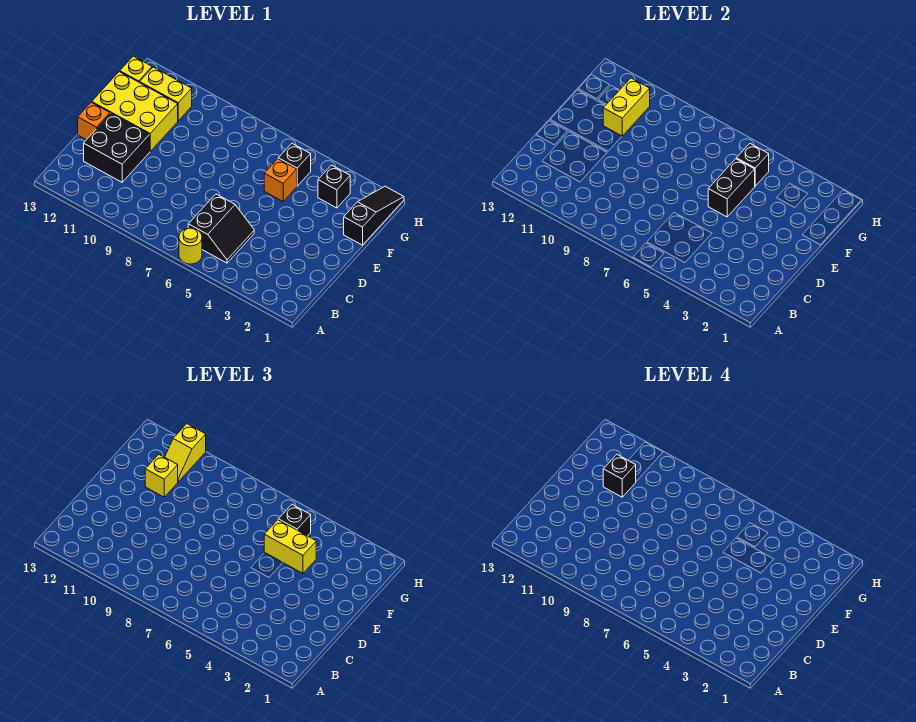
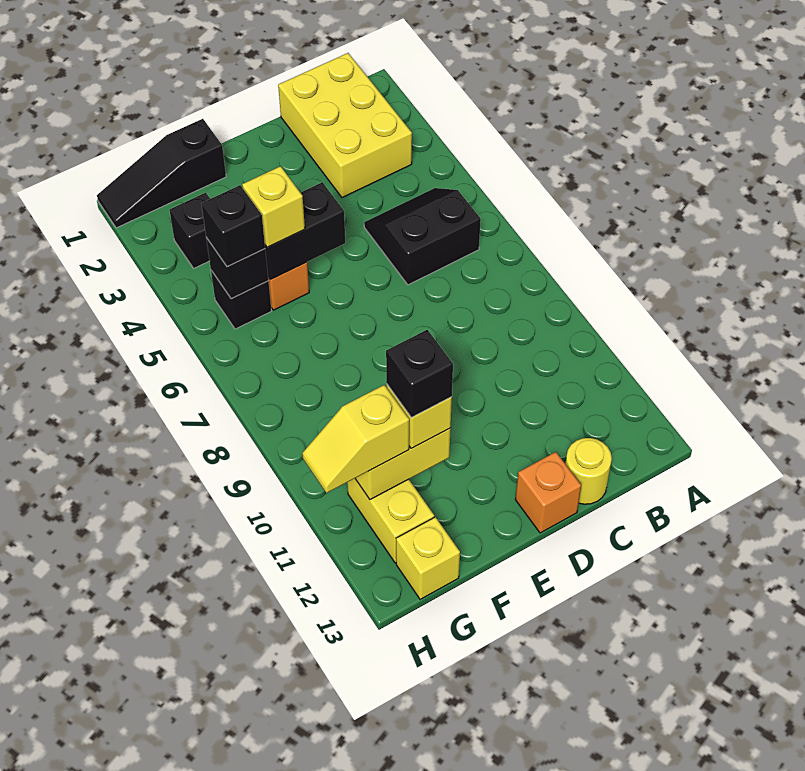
yellow 1x1 round brick [179,228,202,264] -> yellow 1x1 round brick moved to [565,438,612,504]
black 2x2 brick [84,113,150,182] -> none
yellow 2x3 brick [92,71,178,151] -> yellow 2x3 brick moved to [278,53,412,198]
yellow 1x2 brick [264,520,316,573] -> yellow 1x1 brick [242,166,305,247]
yellow 1x2 slope [165,424,206,482] -> yellow 1x2 slope turned to [302,385,409,493]

